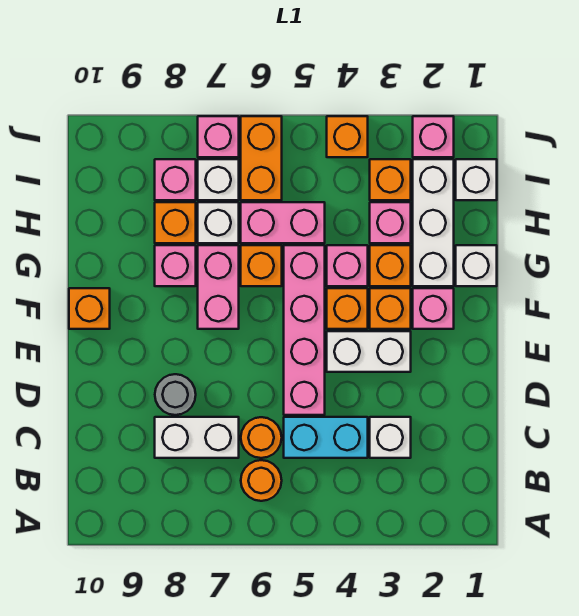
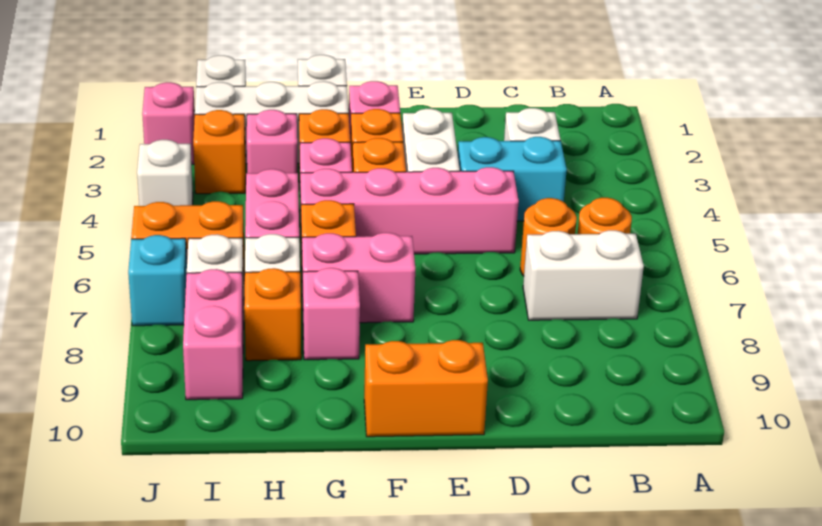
cyan 1x2 brick [284,417,368,458] -> cyan 1x2 brick turned to [458,137,567,221]
white 1x2 brick [155,417,239,458] -> white 1x2 brick turned to [523,230,644,320]
grey 1x1 round brick [155,374,196,415] -> none
orange 1x1 brick [69,288,110,329] -> orange 1x2 brick [364,340,488,437]
pink 1x1 brick [155,159,196,200] -> pink 1x2 brick [183,269,244,400]
orange 1x1 brick [327,116,368,157] -> white 1x1 brick [137,140,193,206]
pink 1x1 brick [198,116,239,157] -> cyan 1x1 brick [128,235,187,326]

